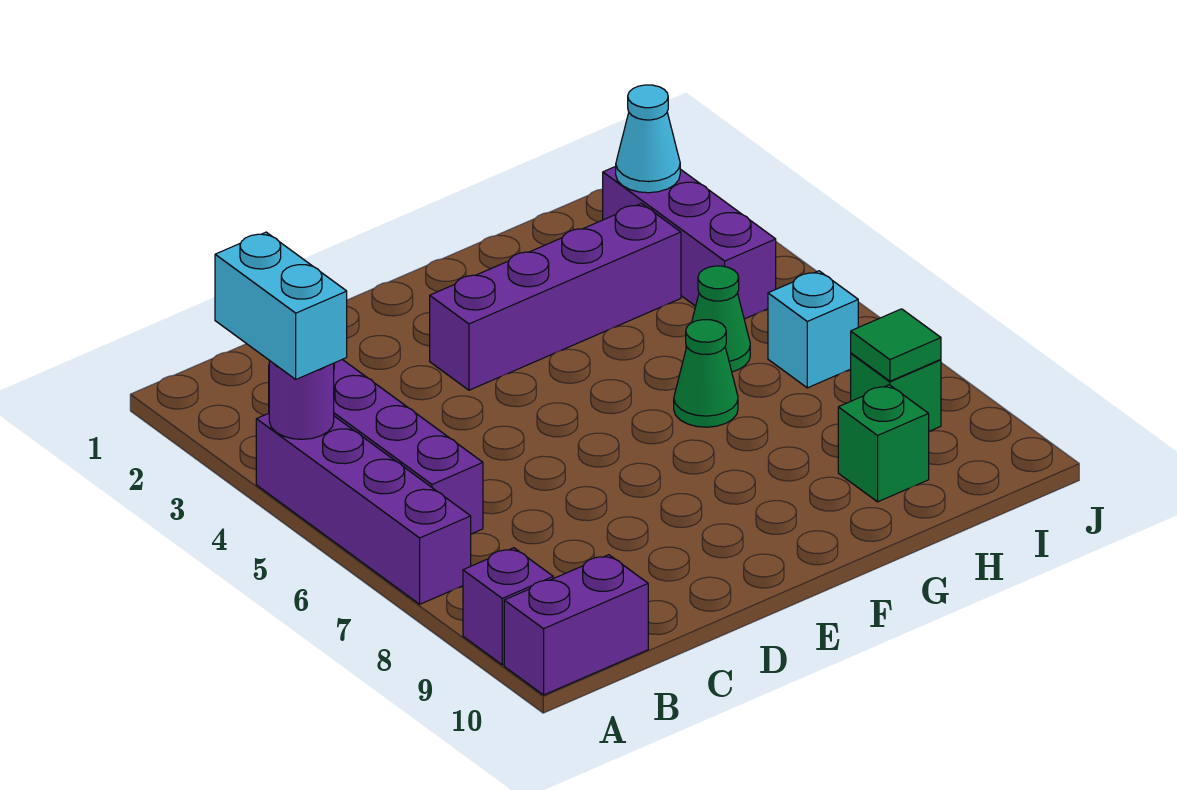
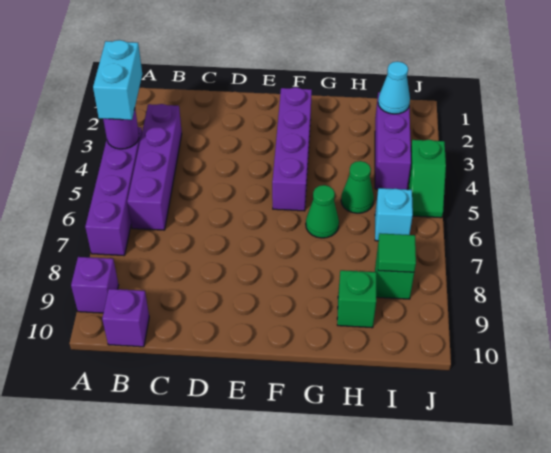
purple 1x2 brick [504,555,648,695] -> purple 1x1 brick [102,289,149,347]
purple 1x4 brick [430,203,681,390] -> purple 1x4 brick turned to [272,87,312,211]
none -> green 1x2 slope [408,140,446,218]

